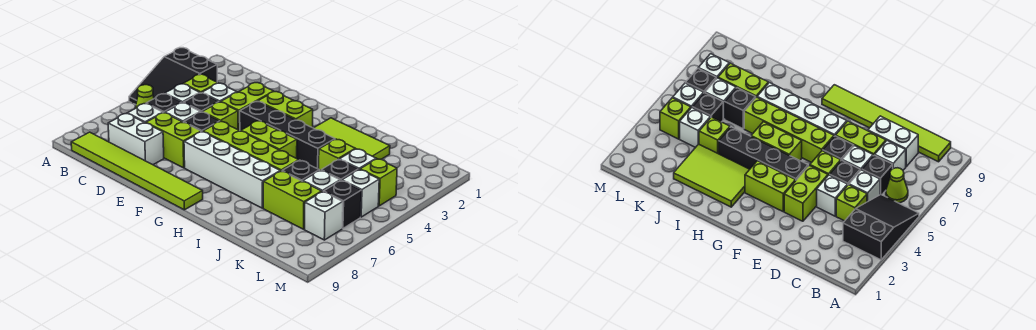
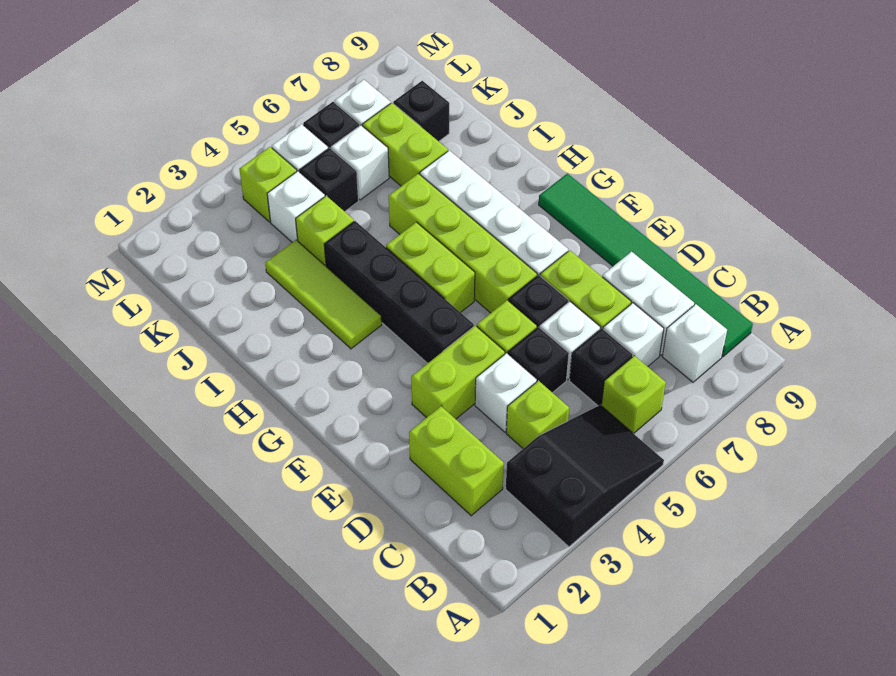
lime 1x1 cone [135,85,154,109] -> lime 1x1 brick [602,356,666,434]
lime 1x6 tile [71,132,203,210] -> green 1x6 tile [539,173,753,357]
white 1x1 brick [165,84,200,103] -> white 1x1 brick moved to [662,304,727,382]
lime 1x2 brick [258,92,313,127] -> lime 1x2 brick moved to [409,406,504,516]
lime 2x3 tile [314,118,390,159] -> lime 1x3 tile [265,240,382,349]
black 1x1 brick [282,160,319,181] -> black 1x1 brick moved to [393,81,449,141]

